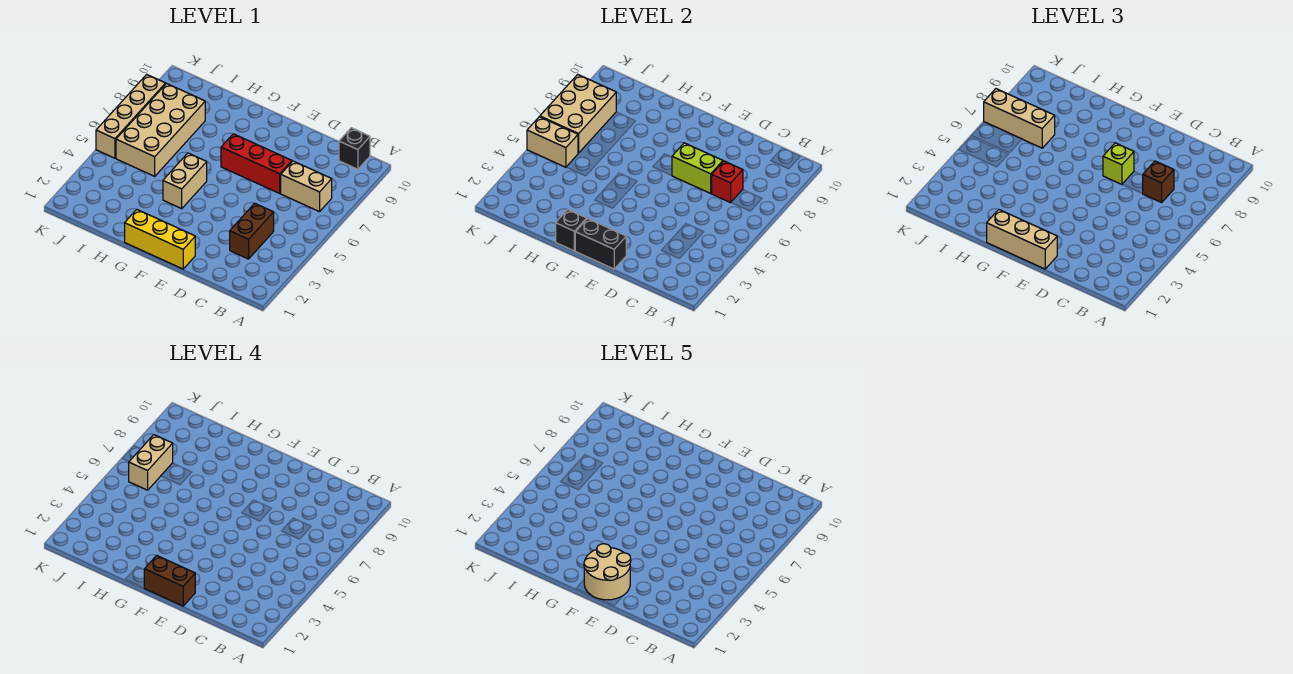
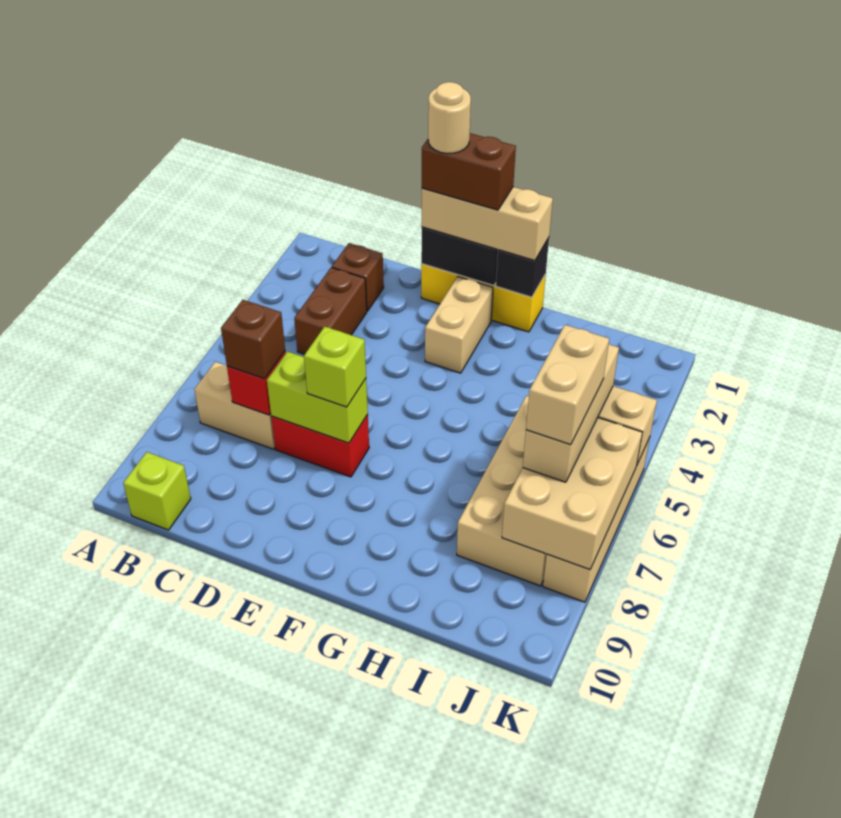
black 1x1 brick [339,128,370,169] -> lime 1x1 brick [123,452,191,530]
none -> brown 1x1 brick [332,243,384,311]
red 1x3 brick [221,134,292,193] -> red 1x2 brick [271,415,369,477]
tan 2x2 round brick [584,544,631,600] -> tan 1x1 round brick [428,82,471,154]
tan 1x2 brick [163,153,207,209] -> tan 1x2 brick moved to [425,277,493,373]
tan 1x3 brick [984,89,1055,148] -> tan 1x3 brick turned to [523,344,619,482]

